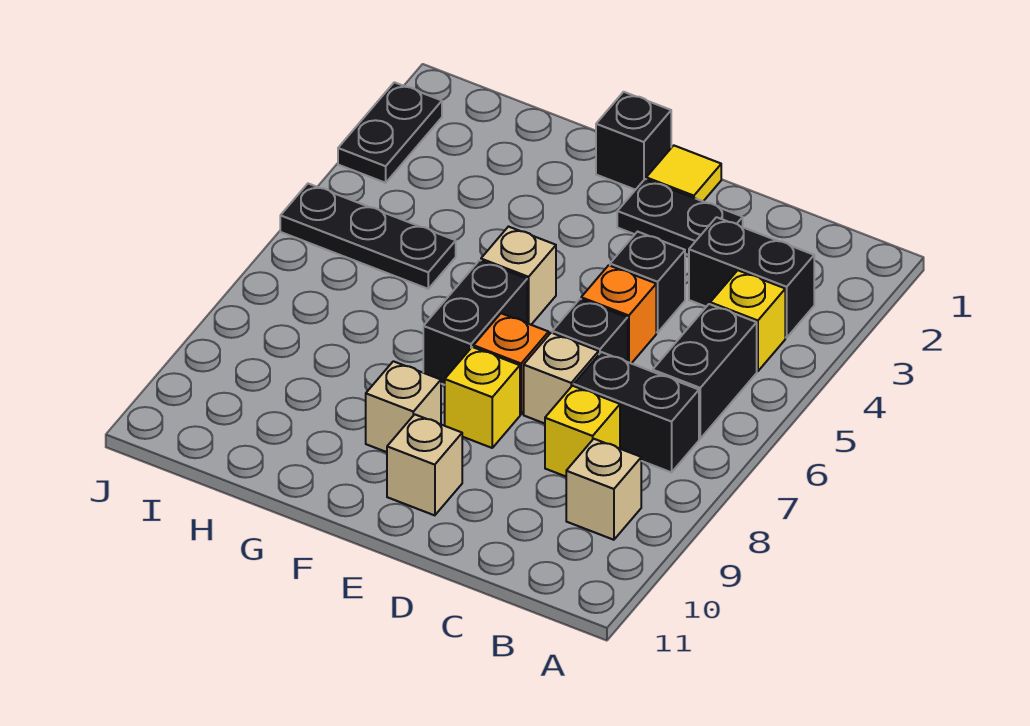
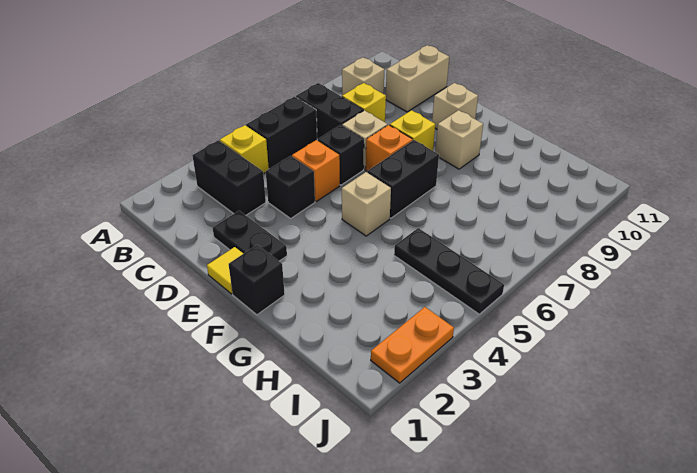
none -> tan 1x2 brick [386,45,449,112]
black 1x2 plate [338,82,442,183] -> orange 1x2 plate [371,307,454,383]

